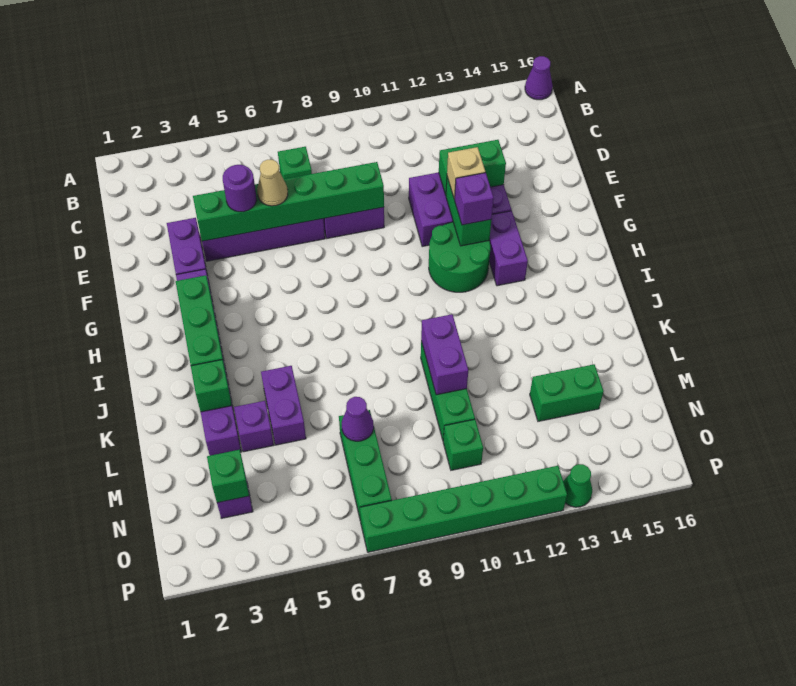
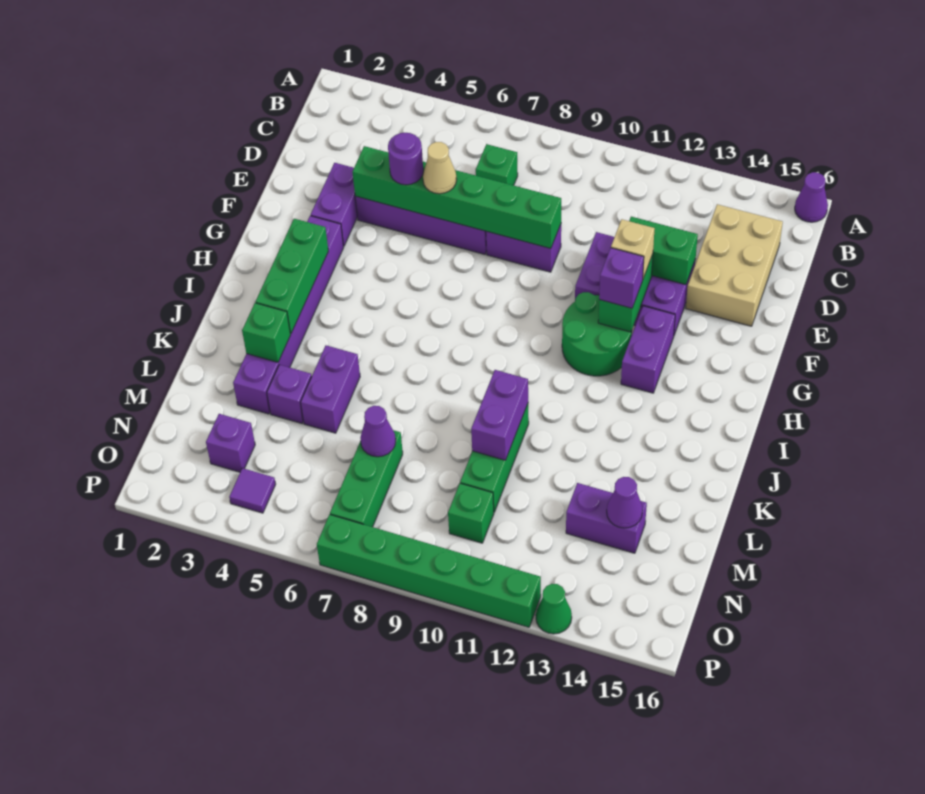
none -> tan 2x3 brick [686,204,783,326]
green 1x2 brick [530,364,604,421] -> purple 1x2 brick [566,483,647,553]
none -> purple 1x1 cone [607,477,643,528]
green 1x1 brick [207,450,249,503] -> none
none -> purple 1x1 tile [229,468,276,513]

